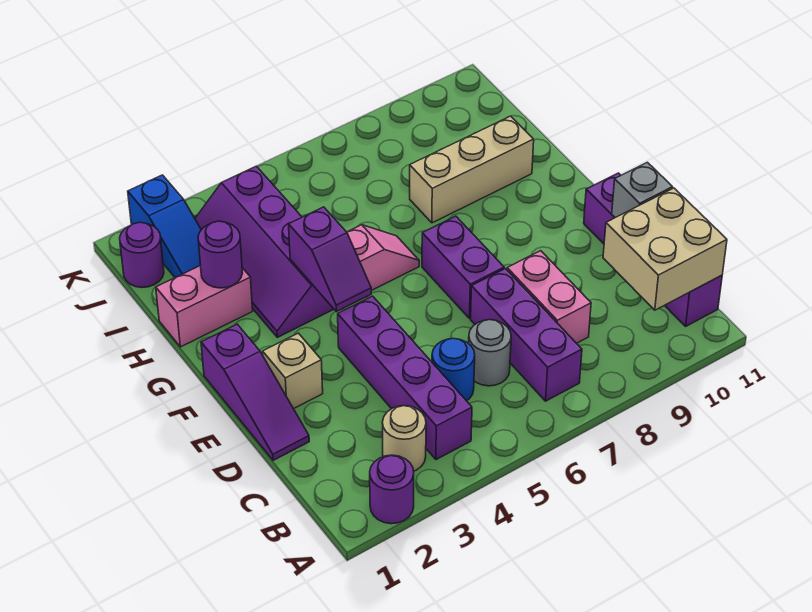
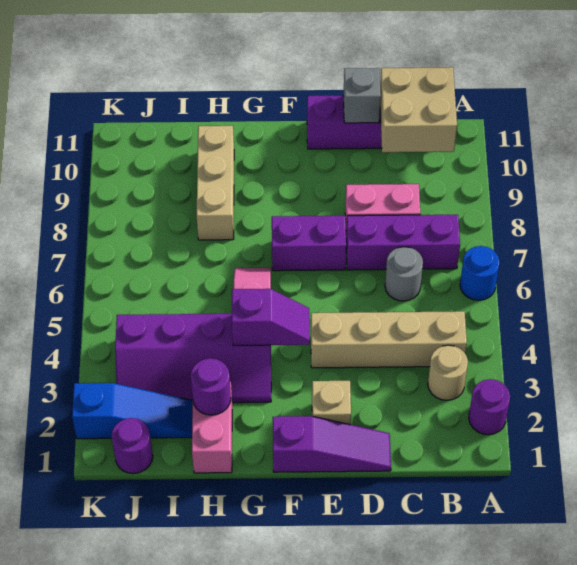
purple 1x4 brick [338,296,472,460] -> tan 1x4 brick [311,311,467,368]
blue 1x1 round brick [432,338,475,401] -> blue 1x1 round brick moved to [460,246,500,300]

